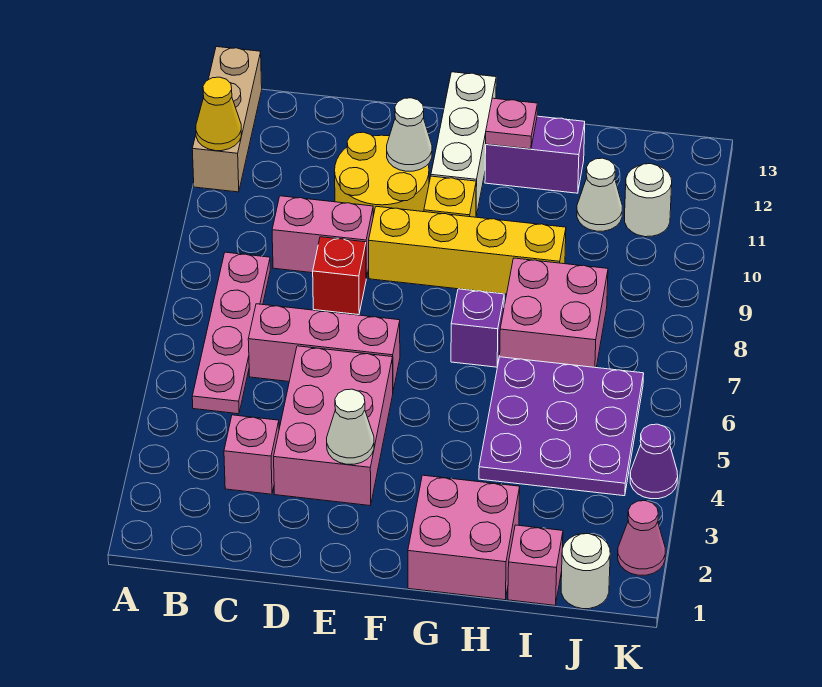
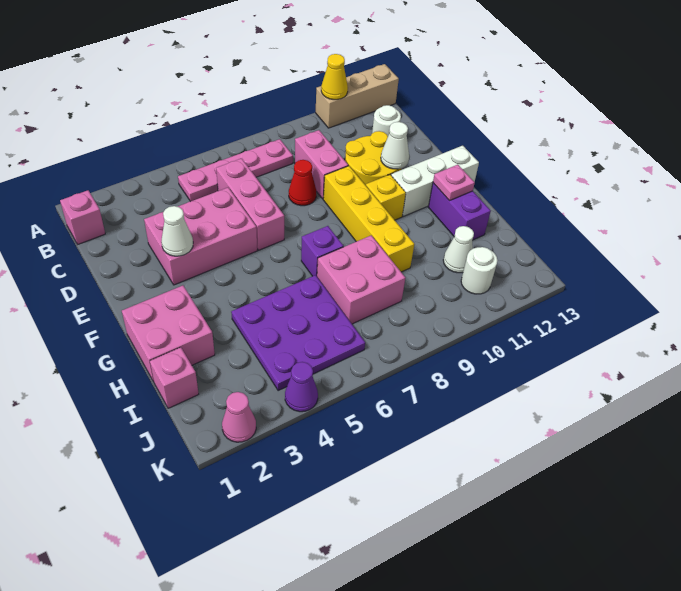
pink 1x1 brick [224,415,279,494] -> pink 1x1 brick moved to [60,190,105,244]
red 1x1 brick [313,237,366,315] -> red 1x1 cone [289,160,316,206]
white 1x1 round brick [561,534,610,609] -> white 1x1 round brick moved to [372,105,401,136]

